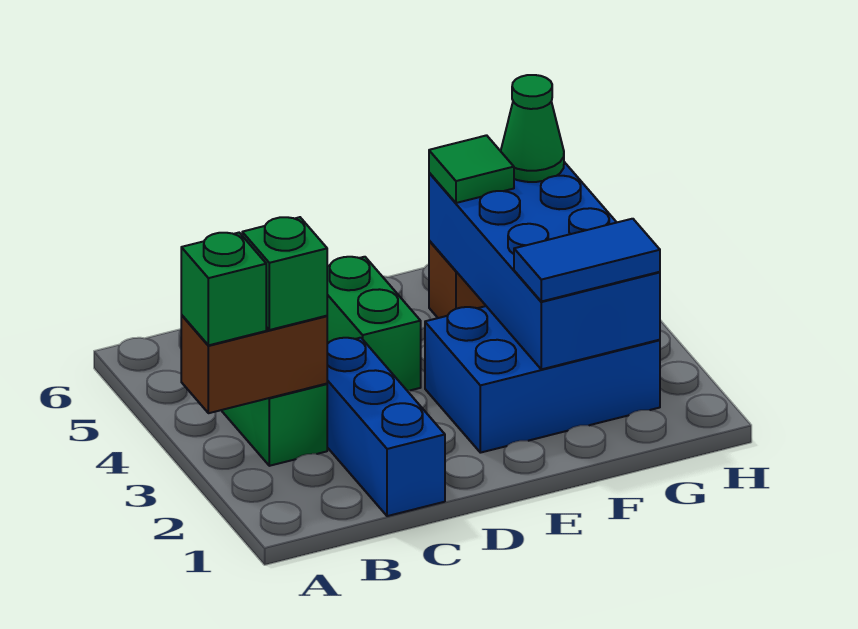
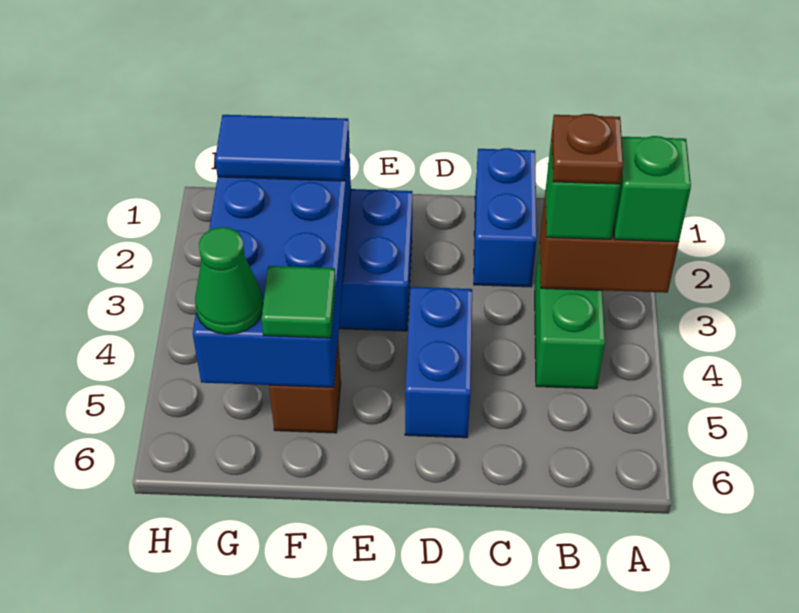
none -> brown 1x1 plate [552,114,623,184]
blue 1x3 brick [327,338,445,516] -> blue 1x2 brick [474,148,537,287]
green 1x2 brick [327,257,421,390] -> blue 1x2 brick [405,287,472,438]

